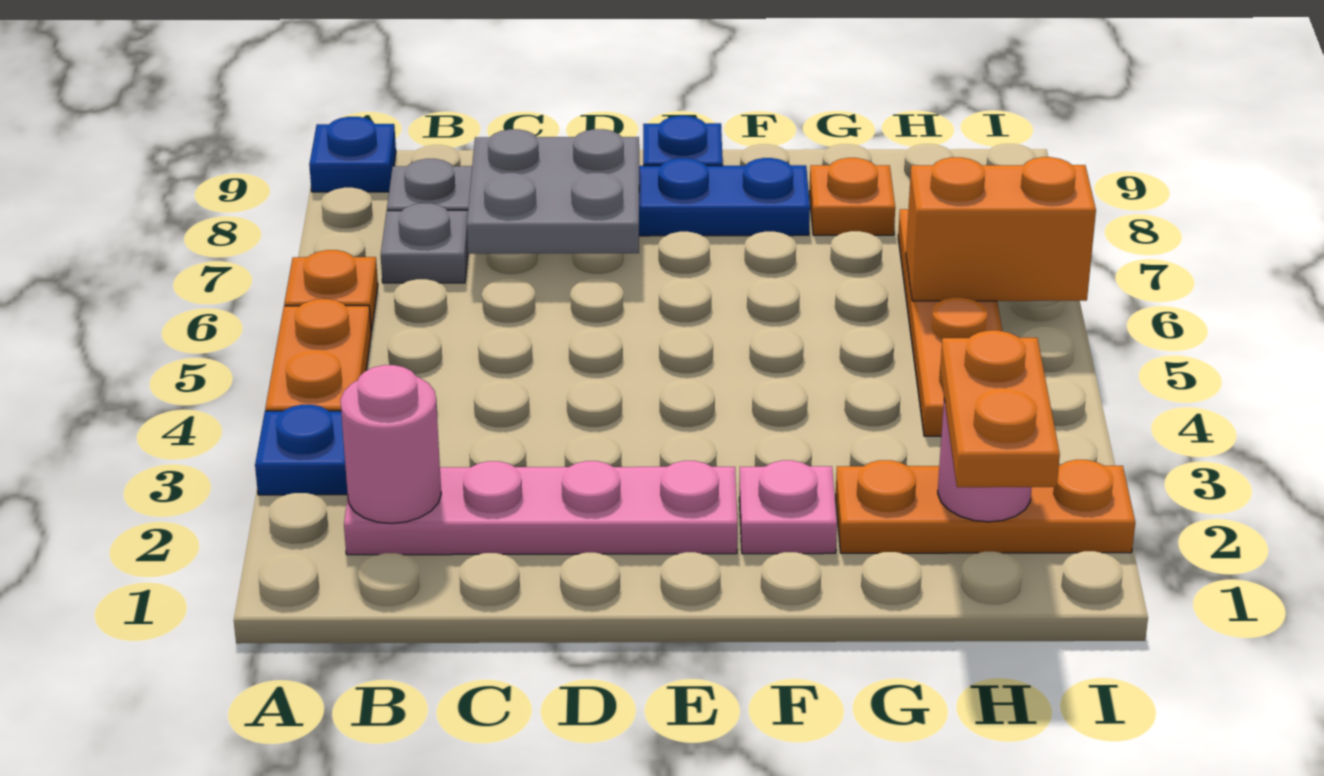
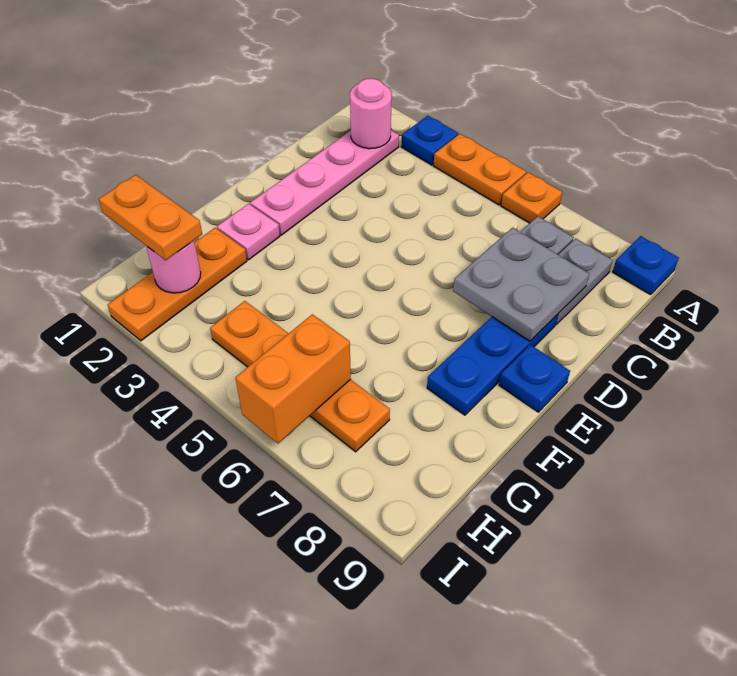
orange 1x1 plate [809,158,895,235] -> none

